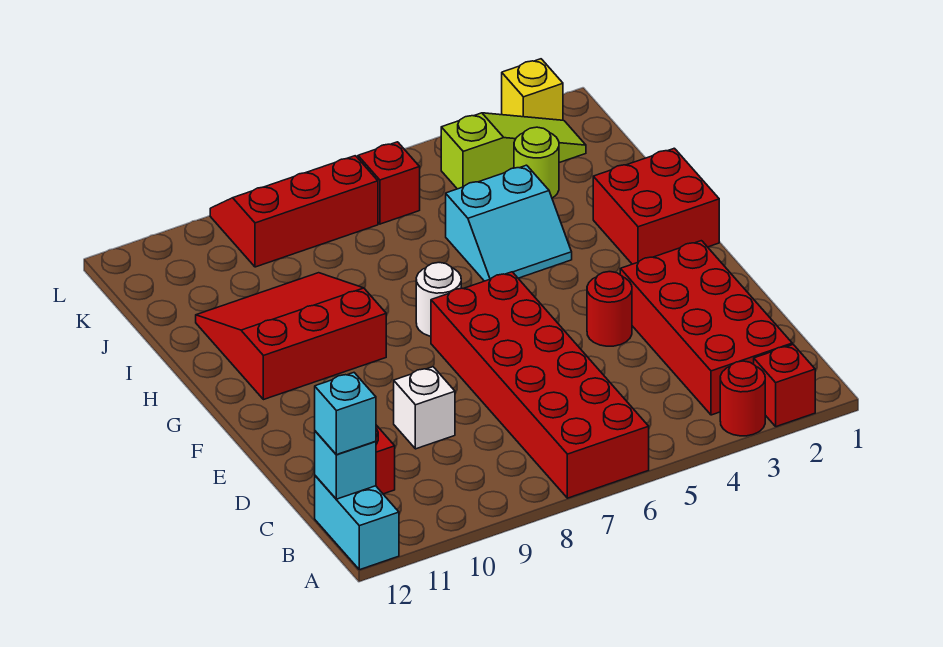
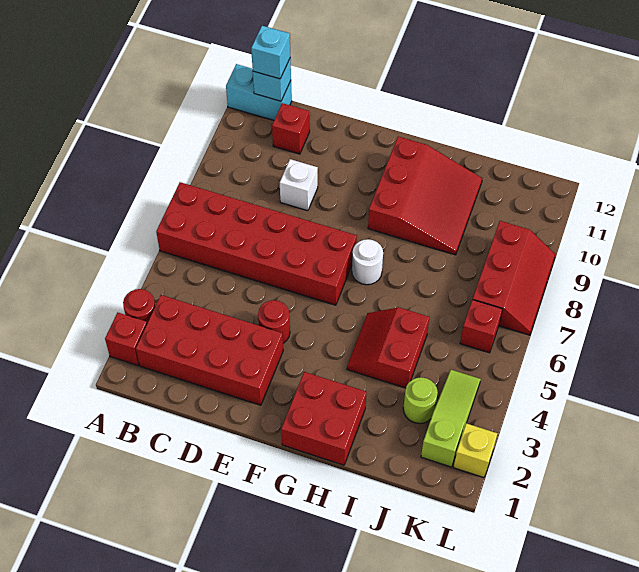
cyan 2x2 slope [446,165,572,281] -> red 2x2 slope [347,307,429,388]
lime 1x3 slope [441,113,586,189] -> lime 1x3 slope turned to [421,370,481,467]

